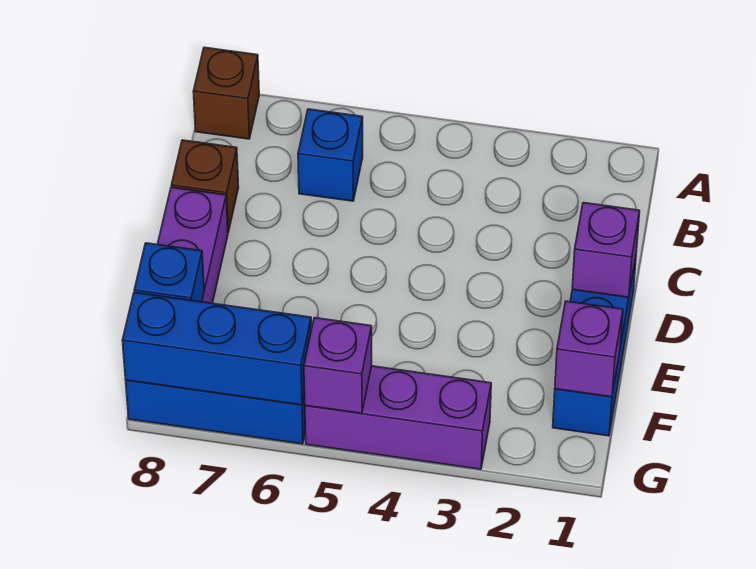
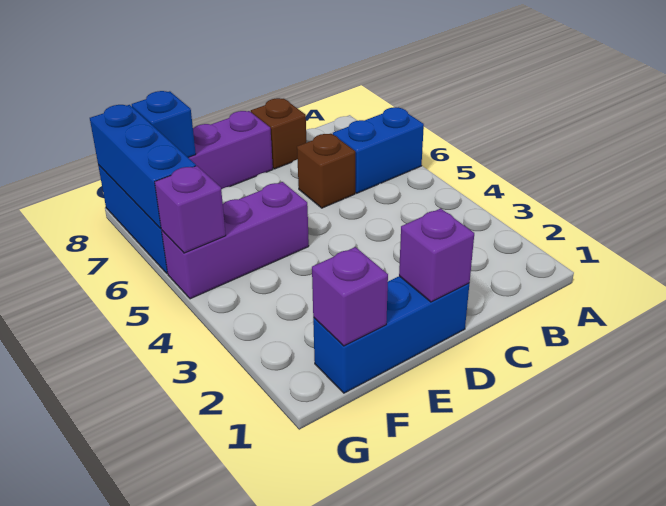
brown 1x1 brick [193,47,259,139] -> brown 1x1 brick moved to [297,134,355,208]
blue 1x1 brick [298,109,363,201] -> blue 1x2 brick [333,107,424,193]
purple 1x3 brick [305,366,491,469] -> purple 1x3 brick turned to [162,182,309,299]

